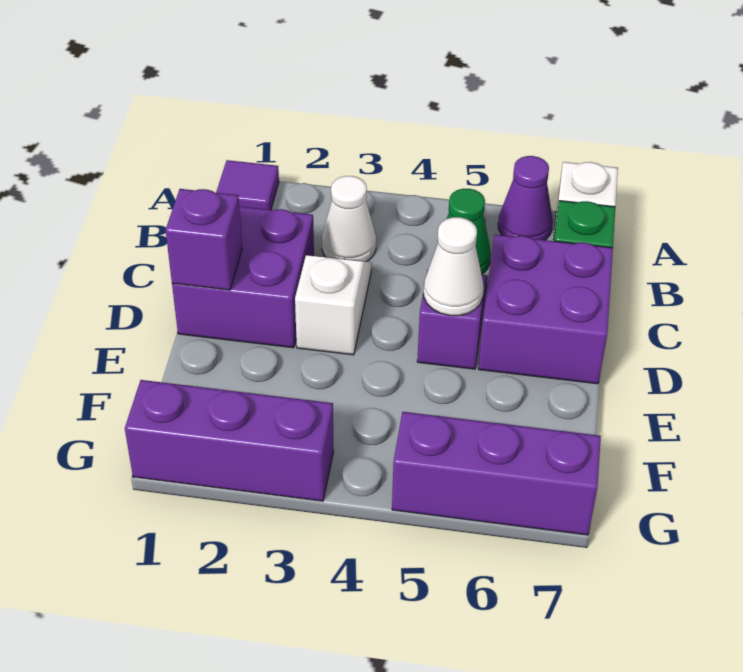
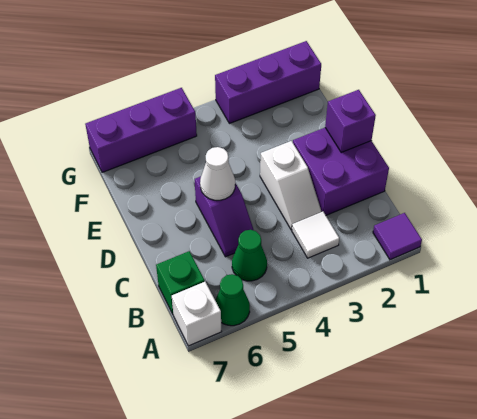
purple 1x1 cone [498,156,553,240] -> green 1x1 cone [215,274,250,326]
white 1x1 cone [322,176,376,262] -> white 1x1 tile [292,212,339,258]
purple 2x2 brick [478,235,613,384] -> none

